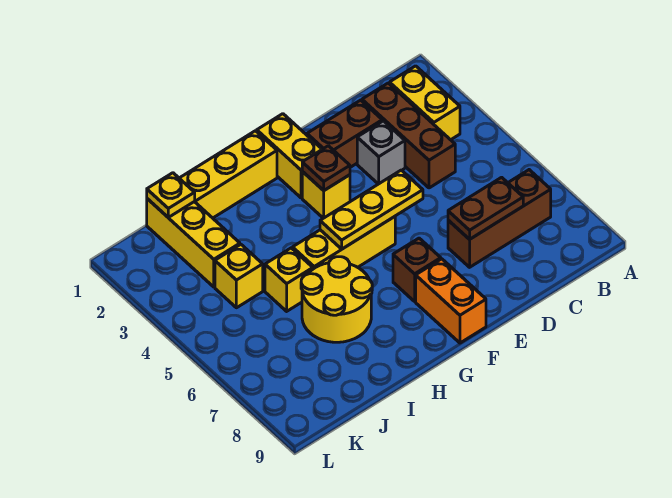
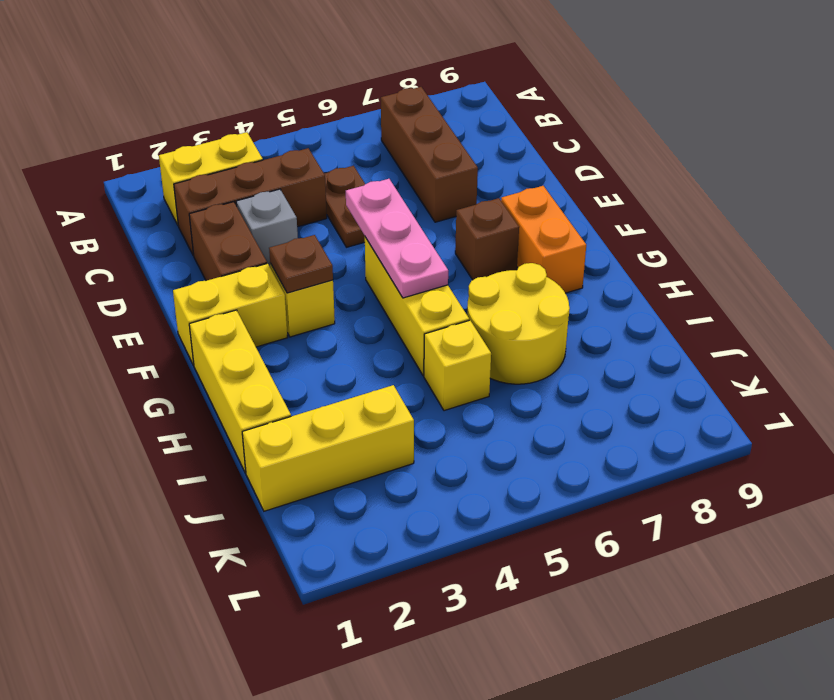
brown 1x2 plate [448,177,523,239] -> brown 1x2 plate moved to [324,166,365,247]
yellow 1x3 plate [320,170,423,249] -> pink 1x3 plate [346,179,448,298]
orange 1x2 brick [416,259,486,343] -> orange 1x2 brick turned to [501,186,586,293]
yellow 1x1 plate [147,173,195,217] -> none
yellow 1x1 brick [215,244,263,308] -> none

